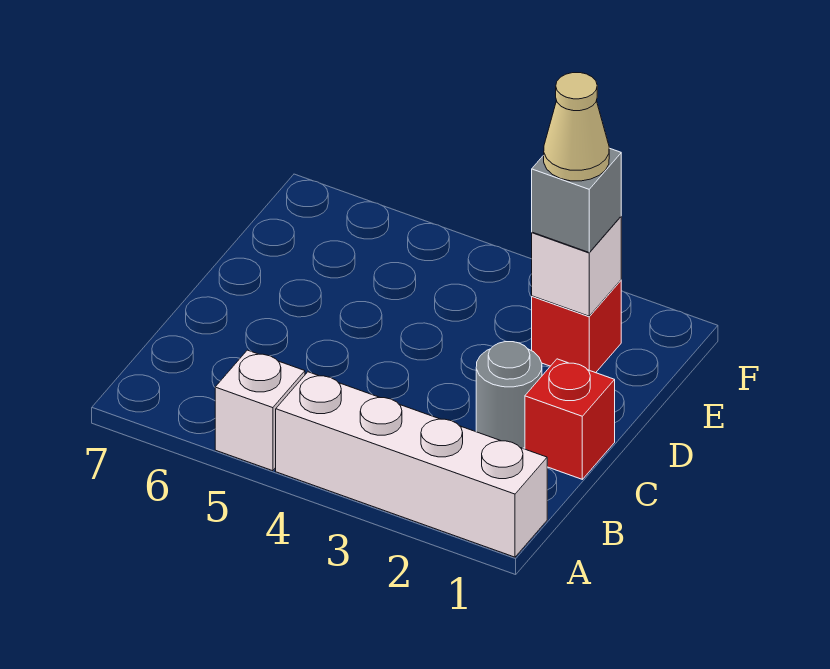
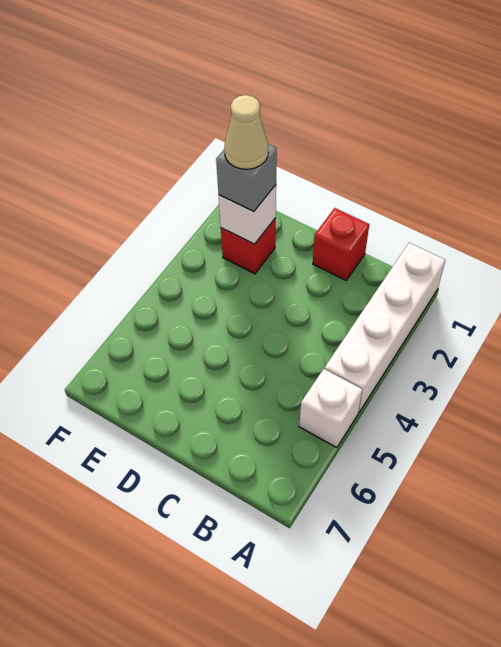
grey 1x1 round brick [476,342,542,448] -> none

